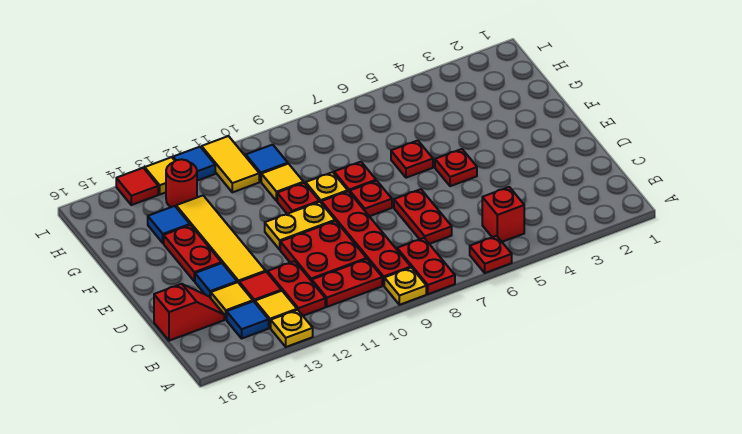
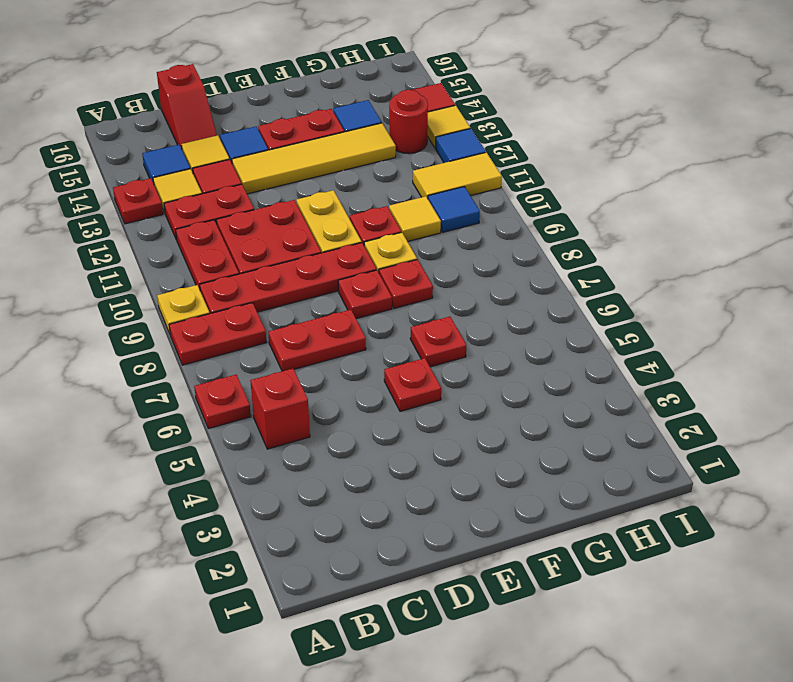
yellow 1x1 plate [271,310,313,347] -> red 1x1 plate [113,178,163,224]

